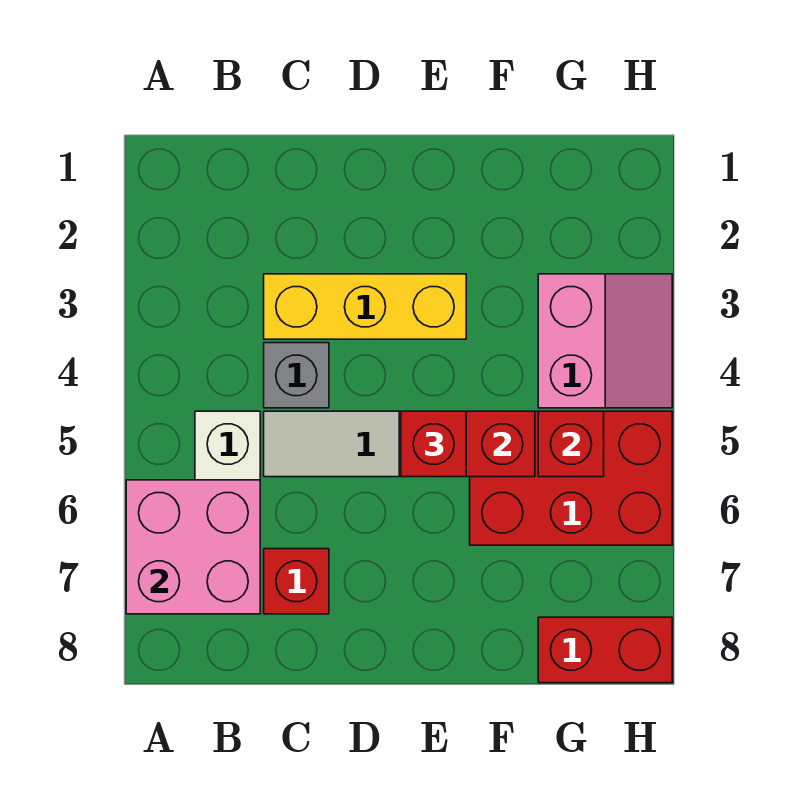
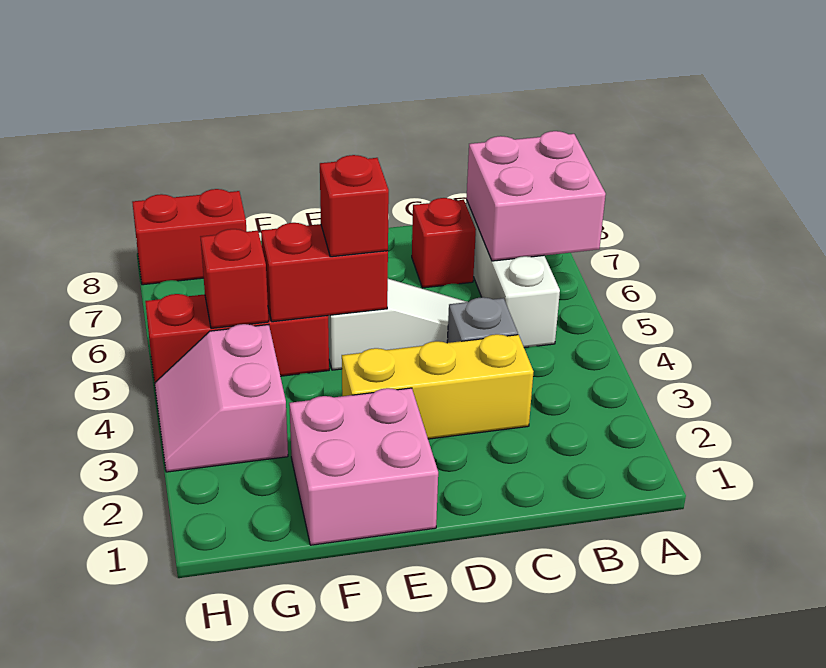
none -> pink 2x2 brick [289,388,438,545]
red 2x3 brick [470,411,672,545] -> red 1x3 brick [145,294,329,382]

